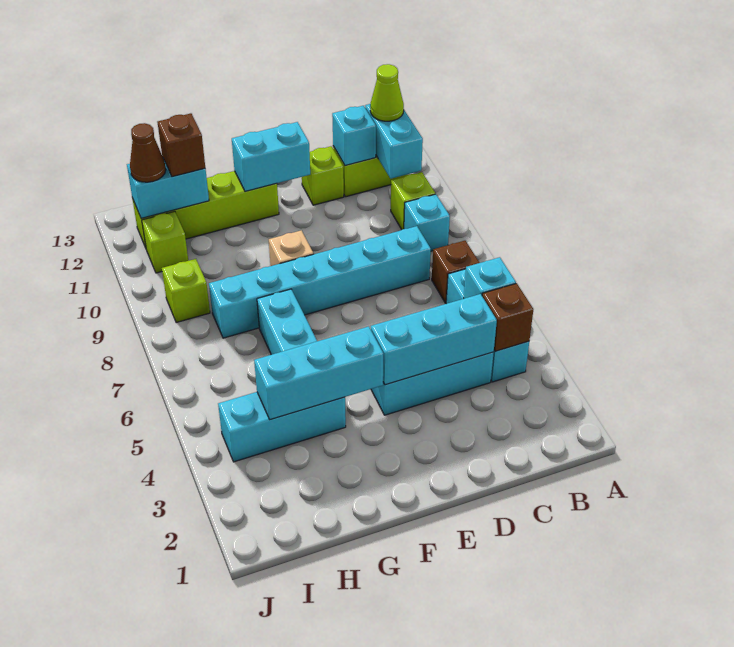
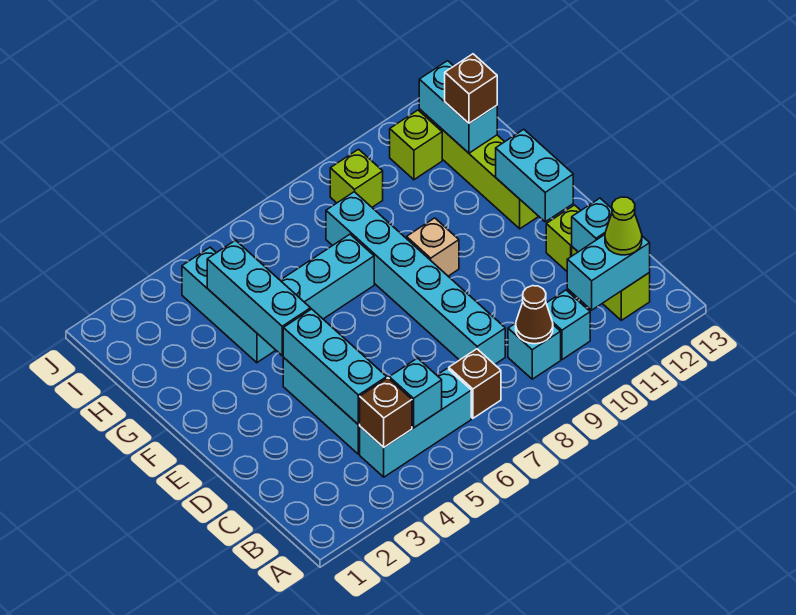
lime 1x1 brick [391,172,435,229] -> cyan 1x1 brick [546,290,590,360]
brown 1x1 cone [130,123,166,182] -> brown 1x1 cone moved to [516,286,553,344]

